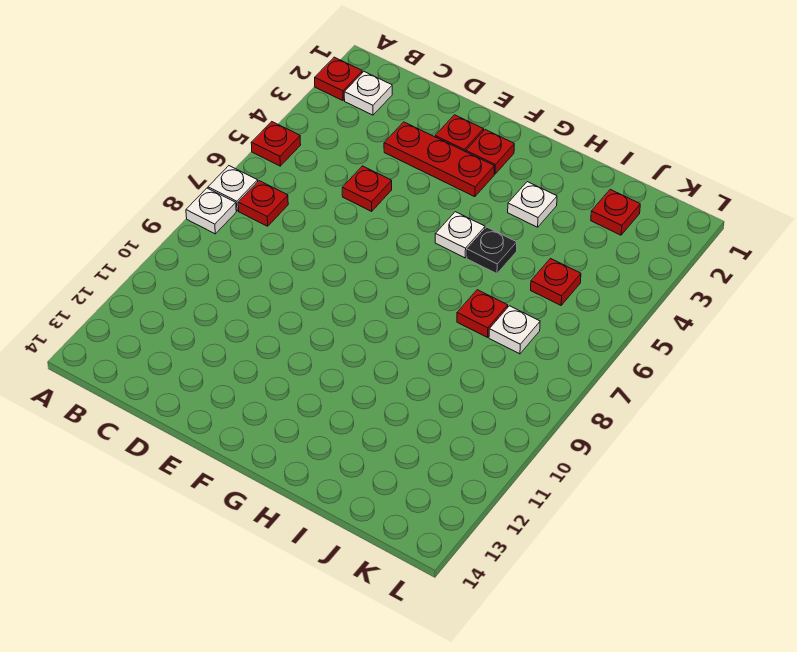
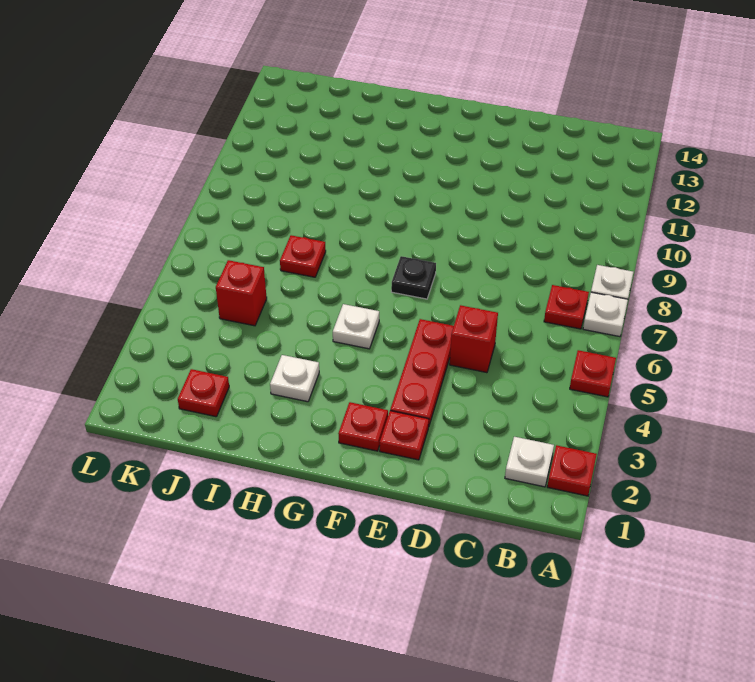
red 1x3 plate [384,122,494,197] -> red 1x3 plate turned to [390,319,454,425]
red 1x1 plate [342,166,392,211] -> red 1x1 brick [450,305,498,373]
black 1x1 plate [467,227,517,274] -> black 1x1 plate moved to [391,256,436,299]
red 1x1 plate [531,259,581,305] -> red 1x1 brick [216,260,267,326]
white 1x1 plate [489,306,540,354] -> none

